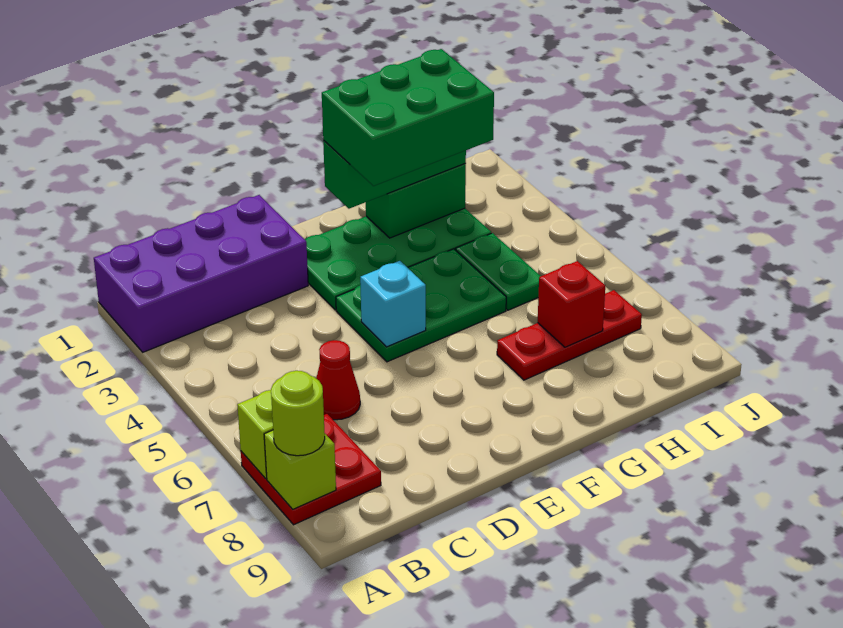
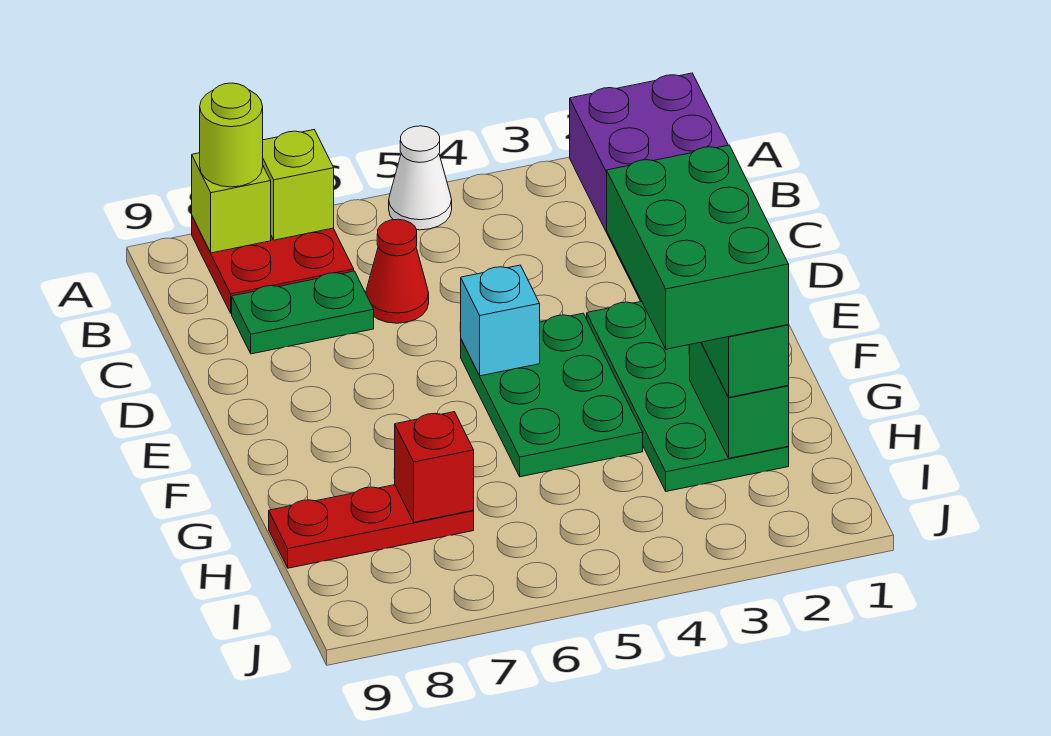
none -> white 1x1 cone [389,126,452,230]
red 1x3 plate [497,290,642,380] -> red 1x3 plate turned to [269,485,474,568]
green 1x2 plate [456,233,540,310] -> green 1x2 plate moved to [232,271,374,354]

